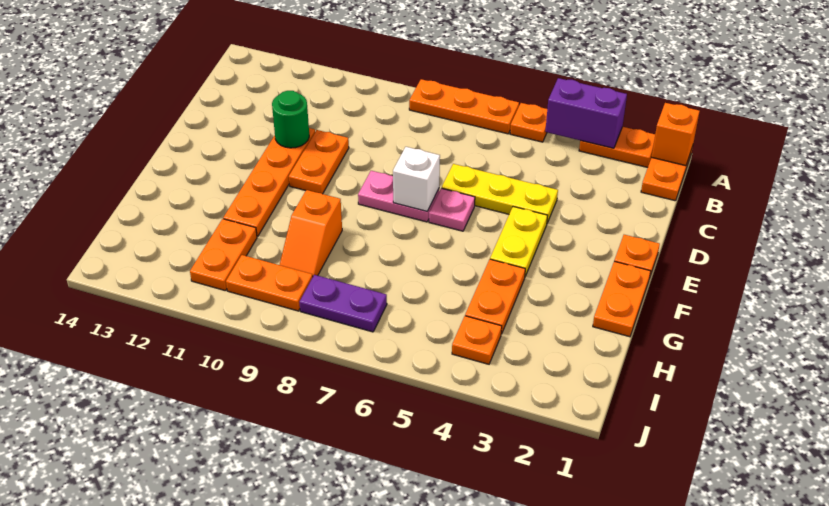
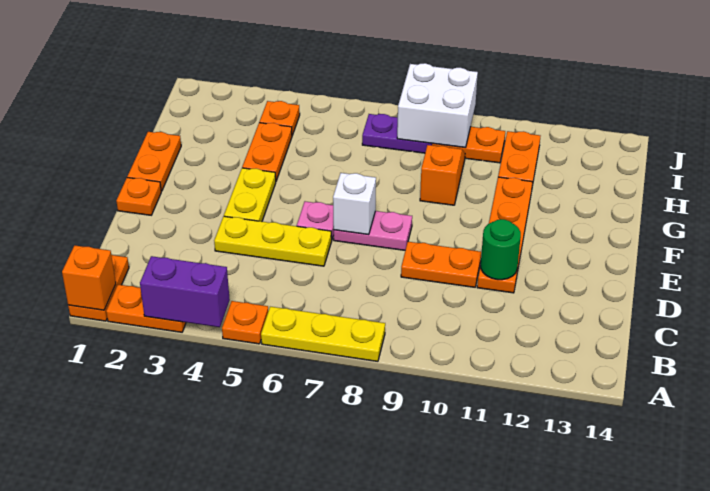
orange 1x3 plate [409,79,519,134] -> yellow 1x3 plate [261,307,385,361]
orange 1x2 plate [289,130,349,194] -> orange 1x2 plate turned to [401,242,481,287]
none -> white 2x2 brick [397,63,478,148]

